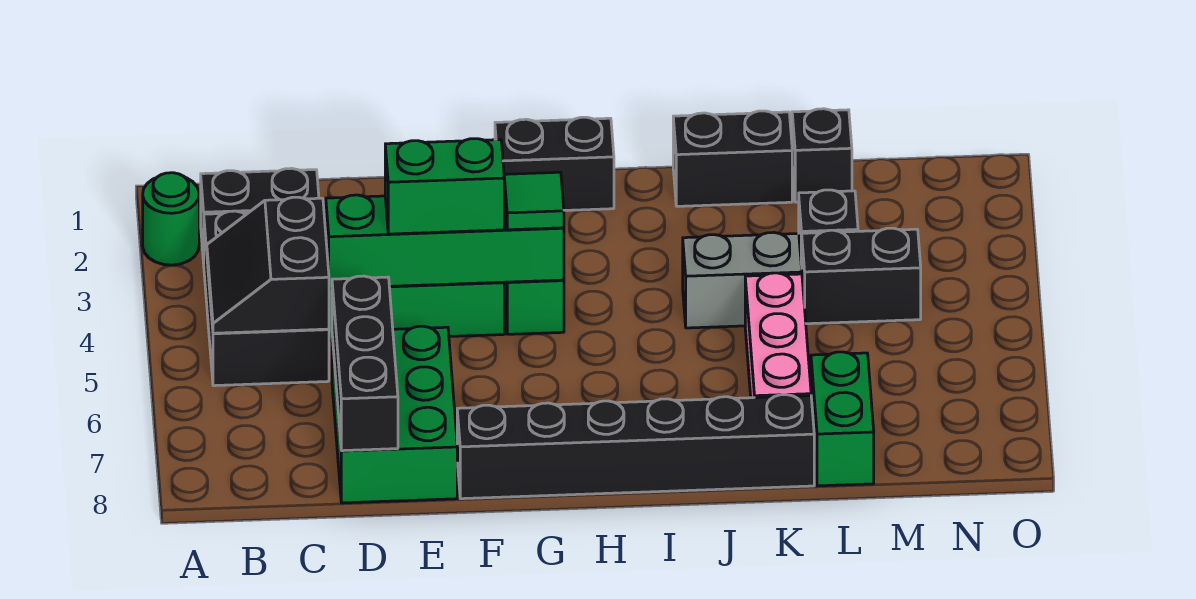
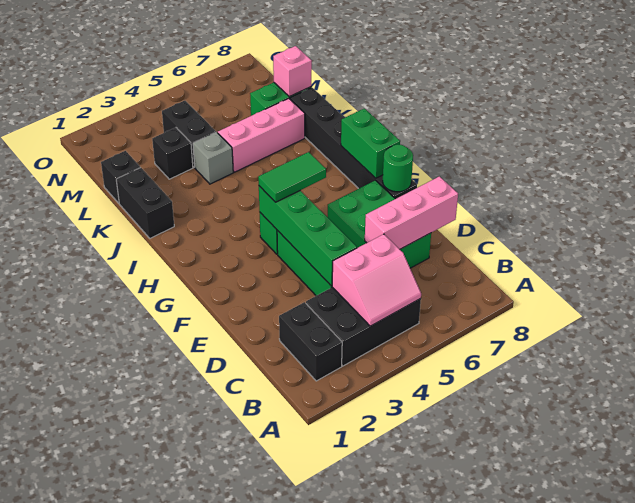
green 1x1 round brick [143,173,199,265] -> green 1x1 round brick moved to [383,144,413,192]
black 2x2 slope [207,197,329,333] -> pink 2x2 slope [332,234,421,326]
green 2x3 brick [332,326,457,503] -> green 2x3 brick turned to [328,180,431,268]
black 1x3 brick [332,276,398,451] -> pink 1x3 brick [365,176,458,249]
green 1x2 brick [385,139,504,234] -> green 1x2 brick moved to [341,108,400,178]
black 1x2 brick [495,117,614,210] -> none
green 1x1 tile [504,172,564,230] -> green 1x2 tile [258,152,326,202]
grey 1x2 brick [683,233,802,328] -> grey 1x1 brick [193,132,233,184]
none -> pink 1x1 brick [273,46,312,97]

